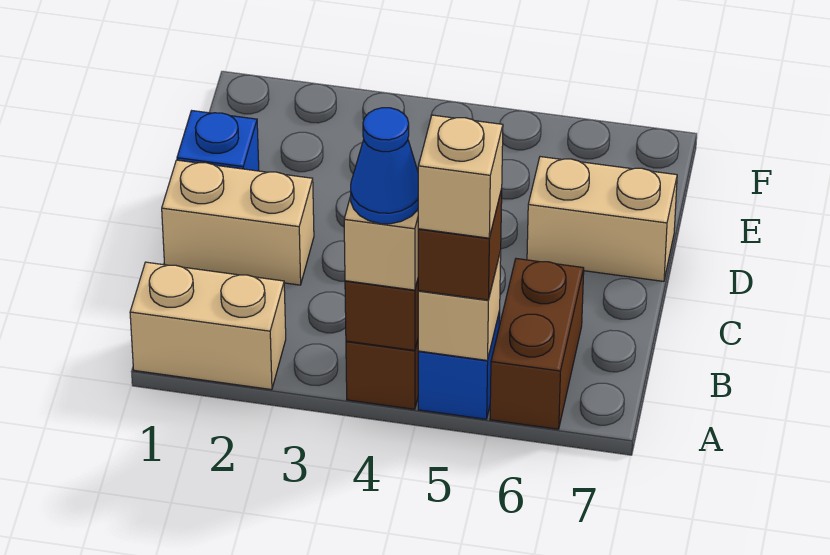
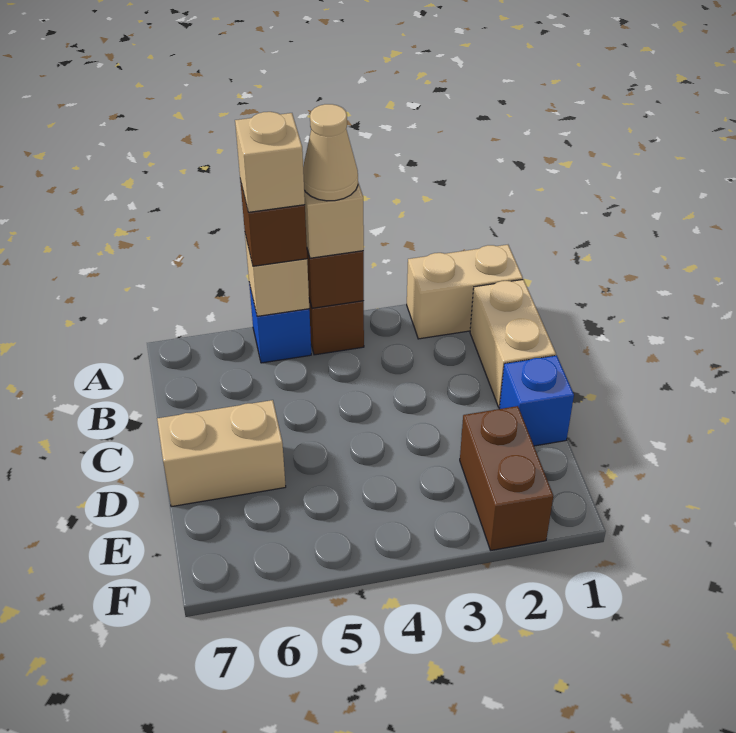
blue 1x1 cone [351,108,418,224] -> tan 1x1 cone [303,104,358,201]
brown 1x2 brick [490,259,584,429] -> brown 1x2 brick moved to [460,406,553,550]
tan 1x2 brick [162,160,314,285] -> tan 1x2 brick turned to [470,280,556,408]

